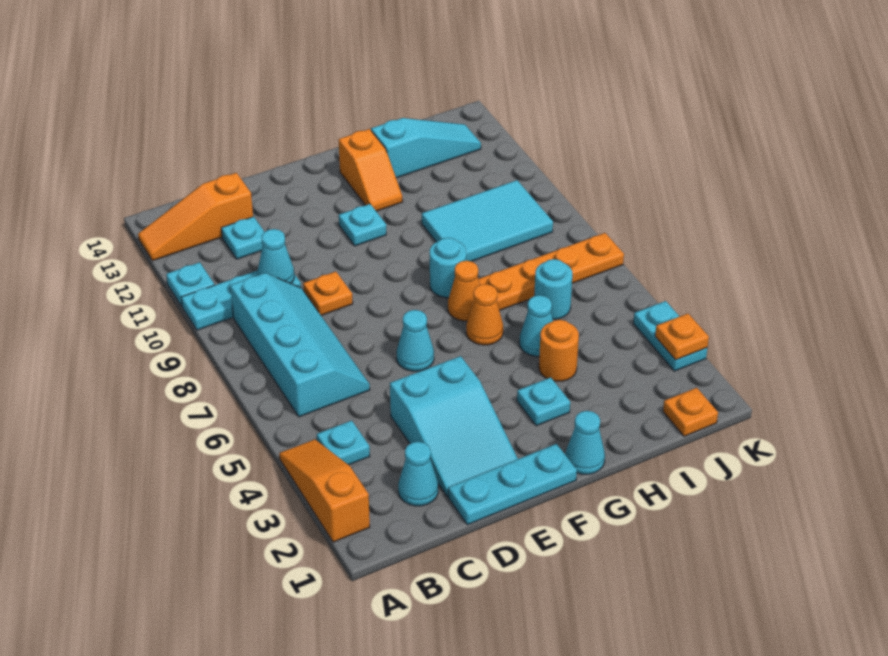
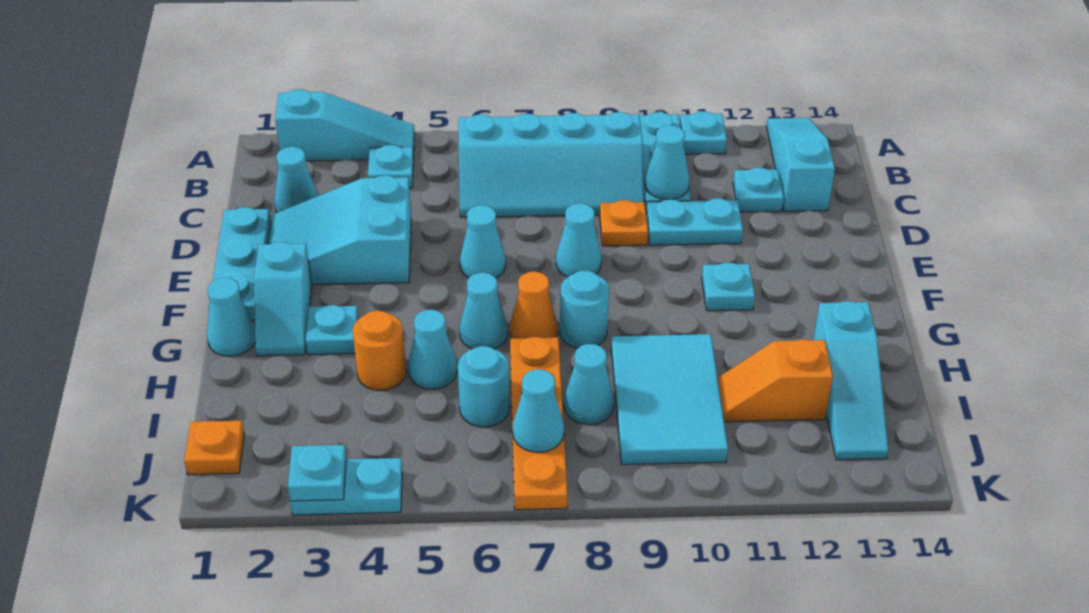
orange 1x3 slope [279,439,370,542] -> cyan 1x3 slope [275,89,415,161]
orange 1x3 slope [138,173,253,261] -> cyan 1x3 slope [767,118,835,211]
none -> cyan 1x2 plate [646,198,743,245]
none -> cyan 1x1 cone [556,203,602,277]
none -> cyan 1x2 slope [254,242,312,356]
orange 1x1 cone [466,284,503,345] -> cyan 1x1 cone [460,273,507,349]
orange 1x2 slope [339,129,403,211] -> orange 1x2 slope moved to [718,339,833,422]
none -> cyan 1x1 cone [564,344,614,425]
none -> cyan 1x1 cone [512,369,564,452]
orange 1x1 plate [655,314,709,360] -> cyan 1x1 plate [288,445,346,501]

